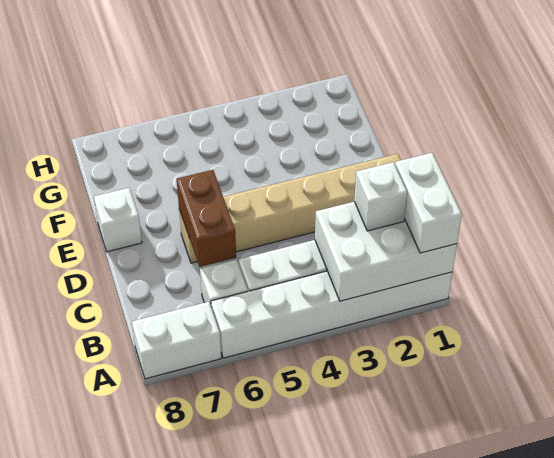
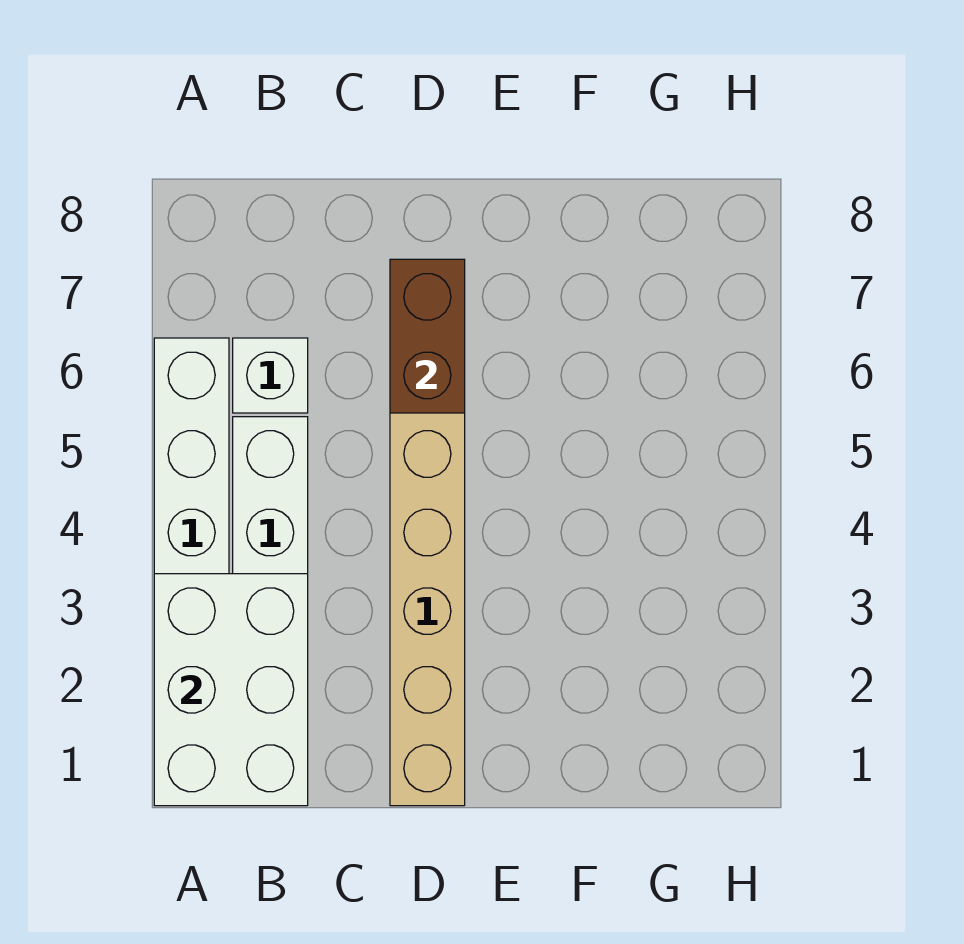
white 1x2 brick [395,153,462,253] -> none
white 1x2 brick [132,302,221,379] -> none
white 1x1 brick [354,162,407,231] -> none
brown 1x2 brick [177,170,236,267] -> brown 1x2 brick turned to [390,259,465,413]
white 1x1 brick [94,188,142,252] -> none

